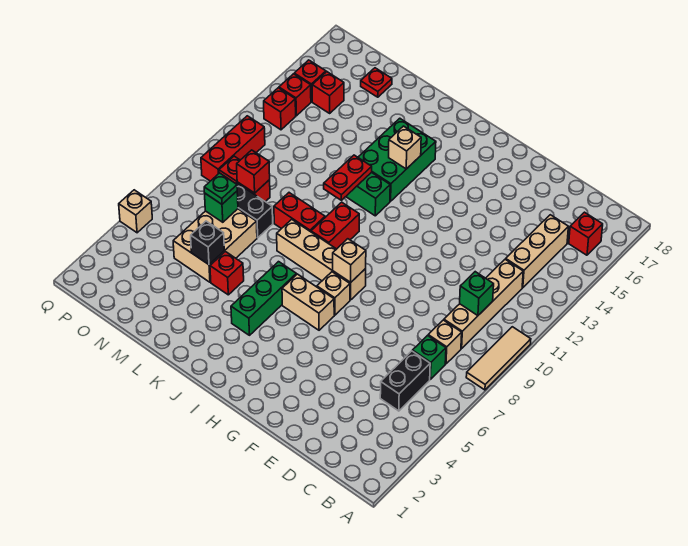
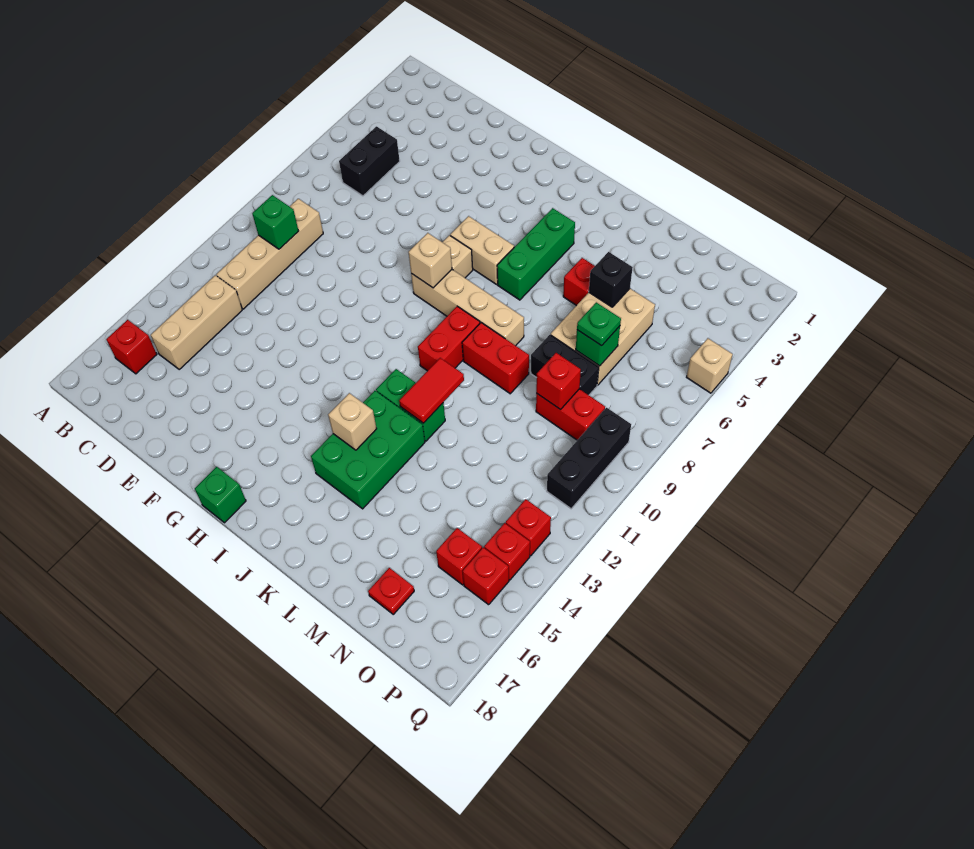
tan 1x3 tile [466,327,531,390] -> none
green 1x1 brick [413,336,446,379] -> green 1x1 brick moved to [195,467,246,523]
tan 1x1 brick [428,320,462,364] -> none
red 1x2 plate [324,155,372,200] -> red 1x2 tile [399,358,464,423]
red 1x3 brick [201,116,265,181] -> black 1x3 brick [547,408,631,509]

